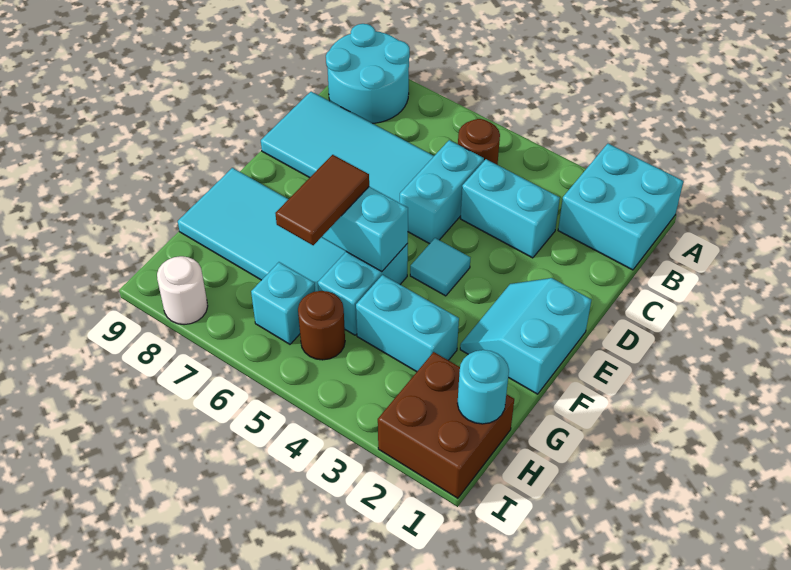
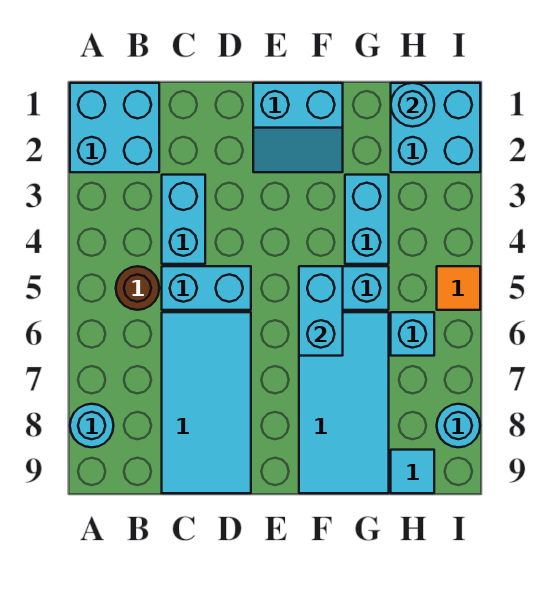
cyan 2x2 round brick [326,24,410,123] -> cyan 1x1 round brick [70,404,114,447]
cyan 1x1 tile [410,238,470,296] -> cyan 1x1 tile moved to [391,450,434,493]
brown 1x2 tile [275,155,369,245] -> none
brown 2x2 brick [378,352,514,498] -> cyan 2x2 brick [391,83,480,172]
brown 1x1 round brick [298,291,345,360] -> none
none -> orange 1x1 tile [437,266,480,310]
white 1x1 round brick [157,256,208,325] -> cyan 1x1 round brick [437,404,480,447]

